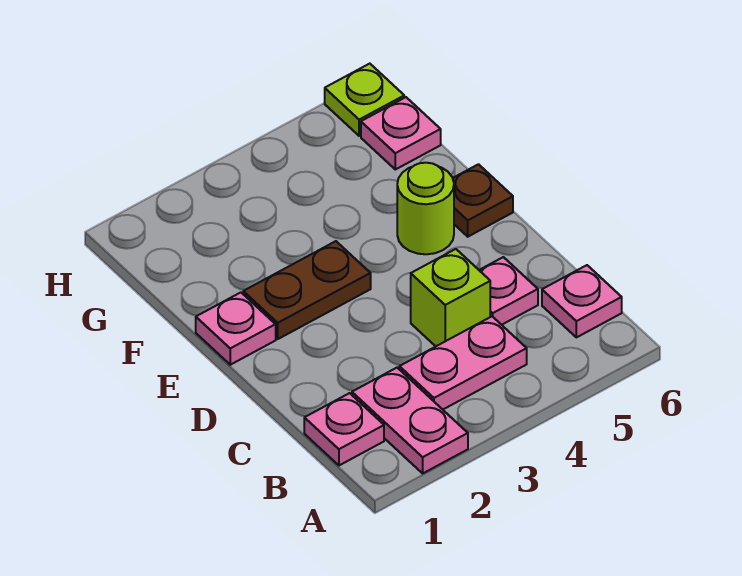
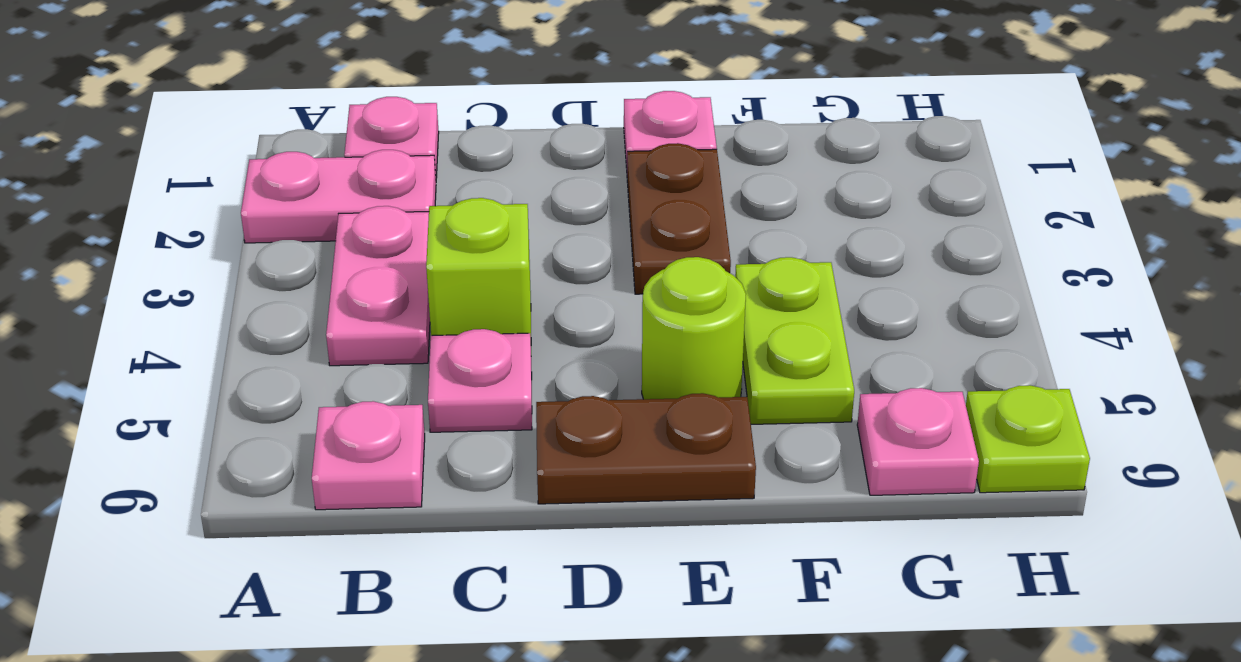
brown 1x1 plate [453,164,513,237] -> brown 1x2 plate [536,393,756,504]
none -> lime 1x2 plate [735,257,854,424]

